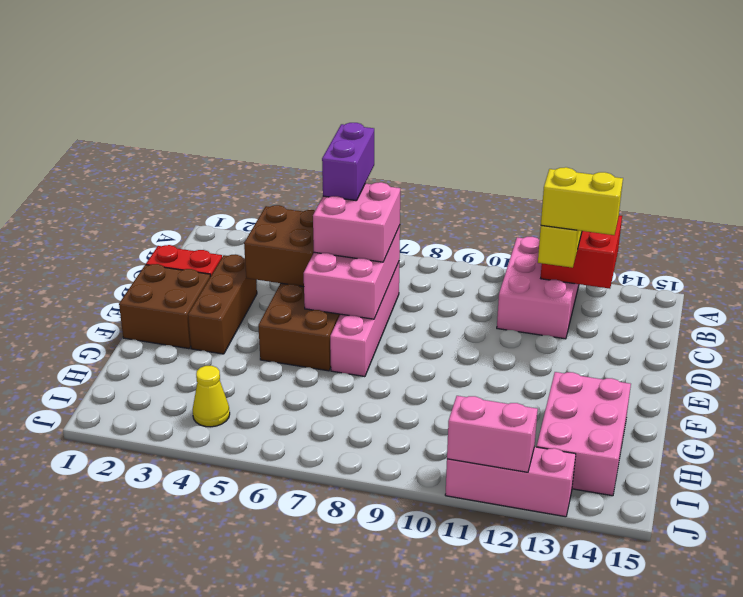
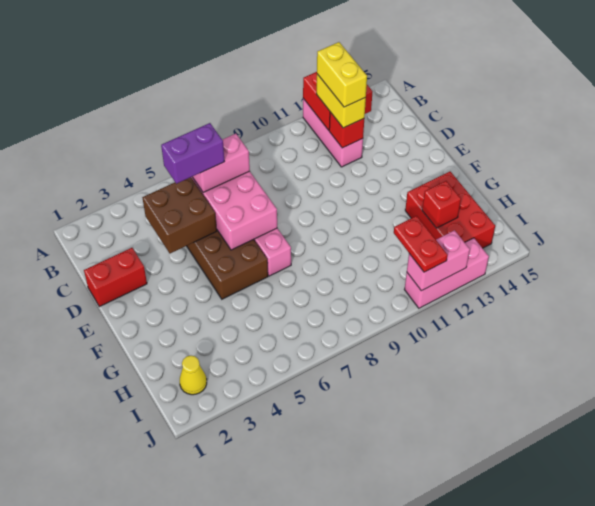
pink 2x3 brick [497,237,579,339] -> pink 1x3 brick [303,99,363,167]
purple 1x2 brick [322,123,374,201] -> purple 1x2 brick turned to [161,123,224,184]
pink 2x2 brick [313,182,400,262] -> pink 1x2 brick [192,134,250,193]
none -> red 1x1 brick [329,112,364,148]
yellow 1x2 brick [541,167,623,235] -> yellow 1x2 brick turned to [317,42,367,107]
brown 1x3 brick [188,255,257,354] -> none
brown 2x2 brick [119,264,210,349] -> none
pink 2x3 brick [537,372,631,496] -> red 2x3 brick [405,172,495,248]
none -> red 1x1 brick [422,181,461,228]
yellow 1x1 cone [193,366,230,427] -> yellow 1x1 cone moved to [180,356,207,395]
none -> red 1x2 plate [394,216,447,272]

